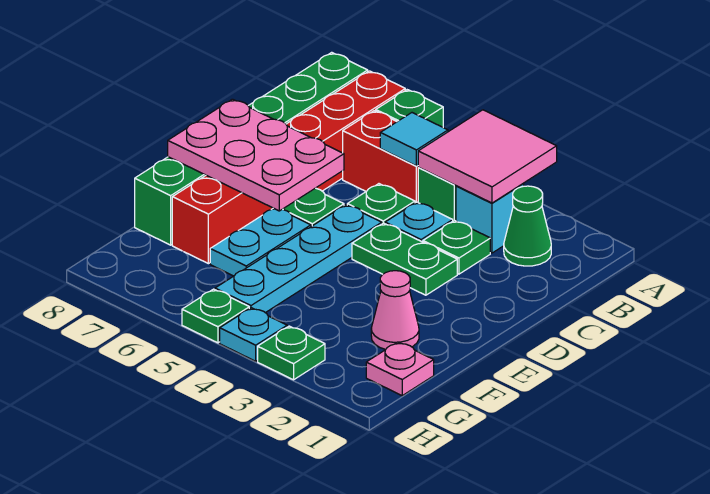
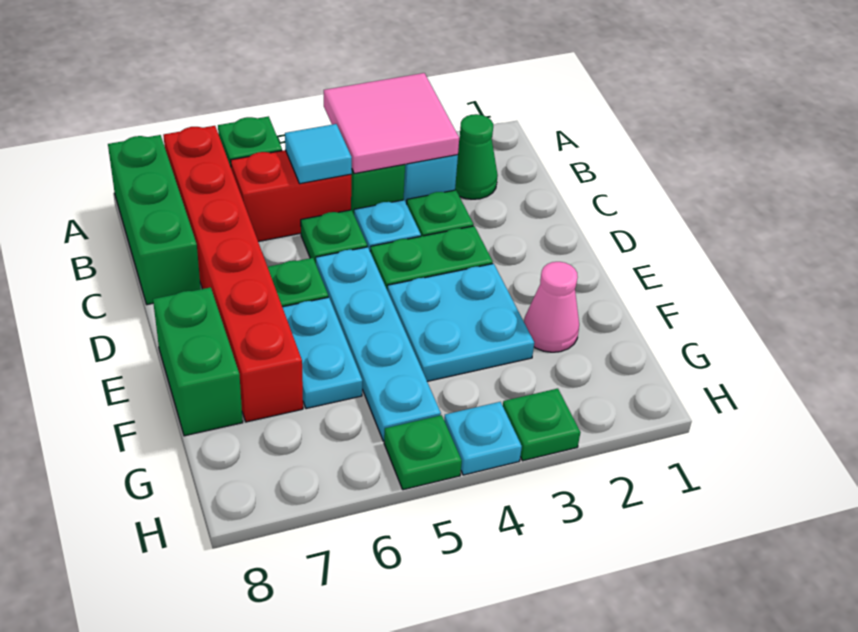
pink 2x3 plate [168,99,344,211] -> none
none -> cyan 2x2 plate [388,264,534,381]
pink 1x1 plate [366,342,434,395] -> none

